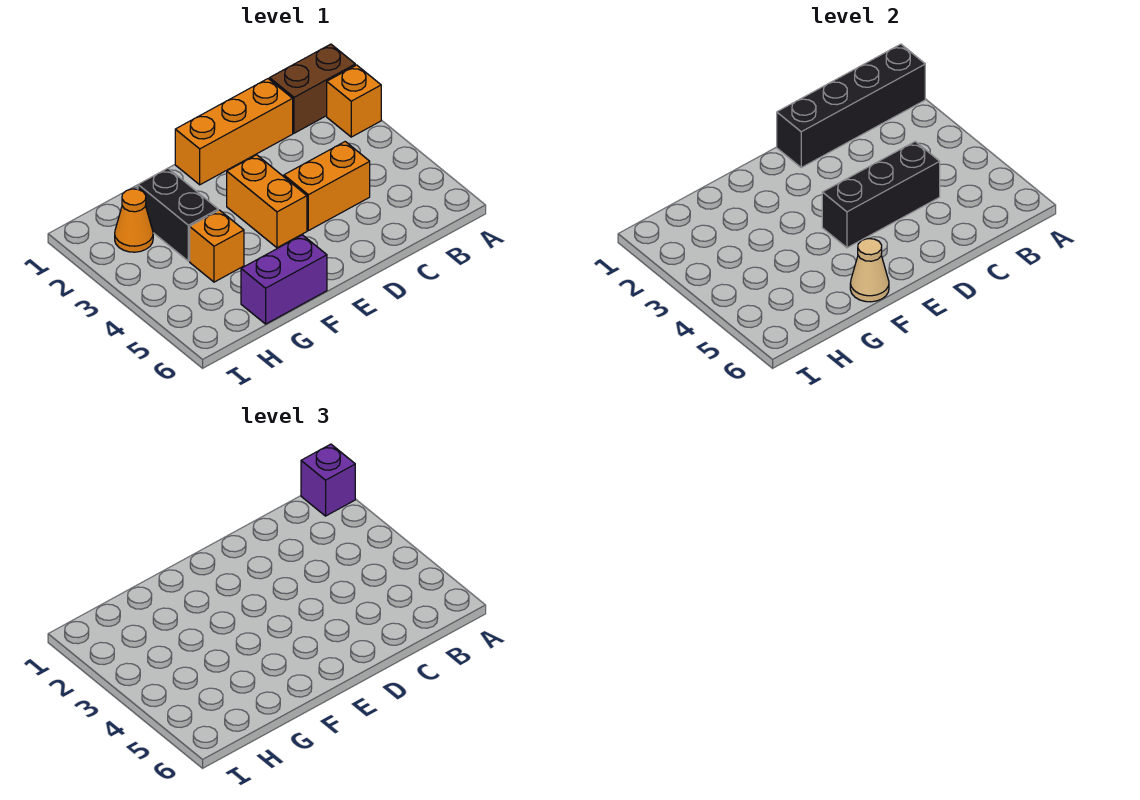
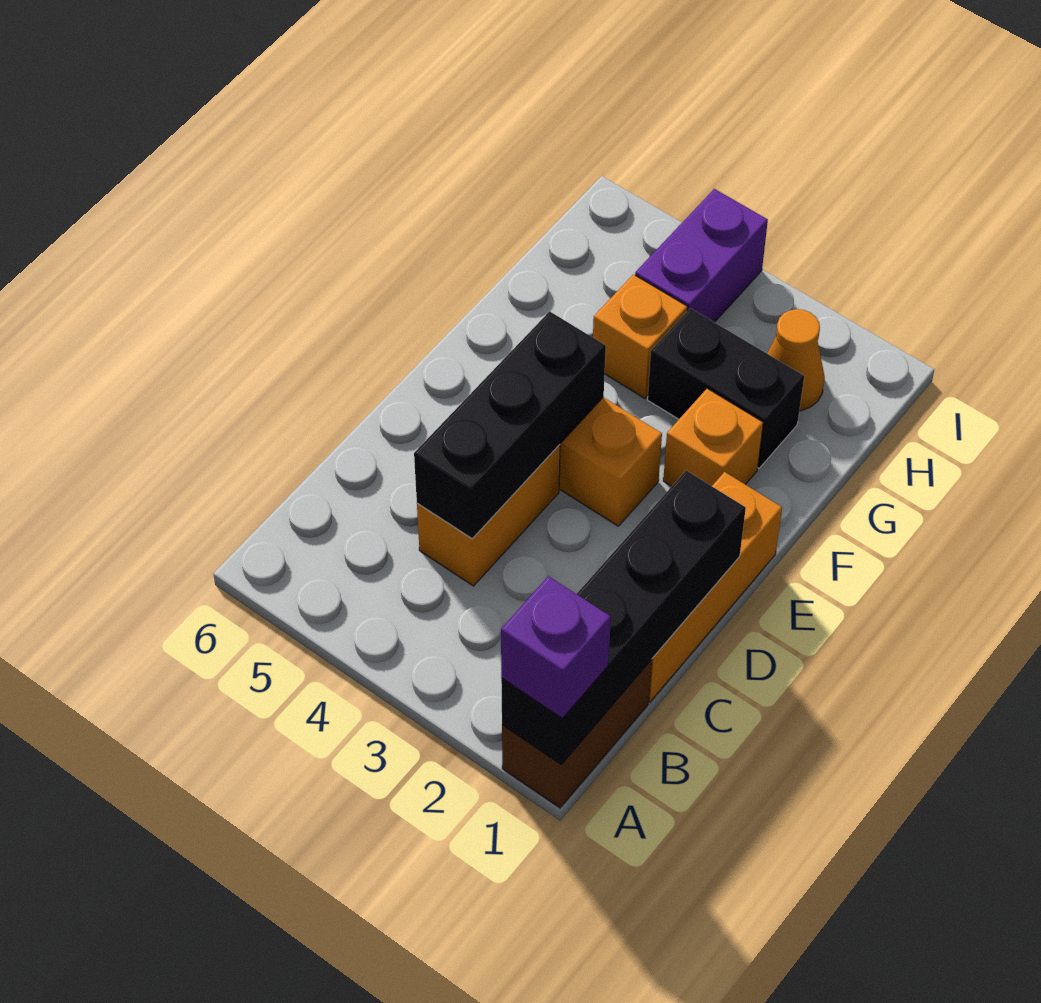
orange 1x1 brick [327,65,381,137] -> orange 1x1 brick moved to [663,388,763,486]
purple 1x2 brick [241,235,327,324] -> purple 1x2 brick moved to [635,189,768,322]
tan 1x1 cone [850,239,889,302] -> none

